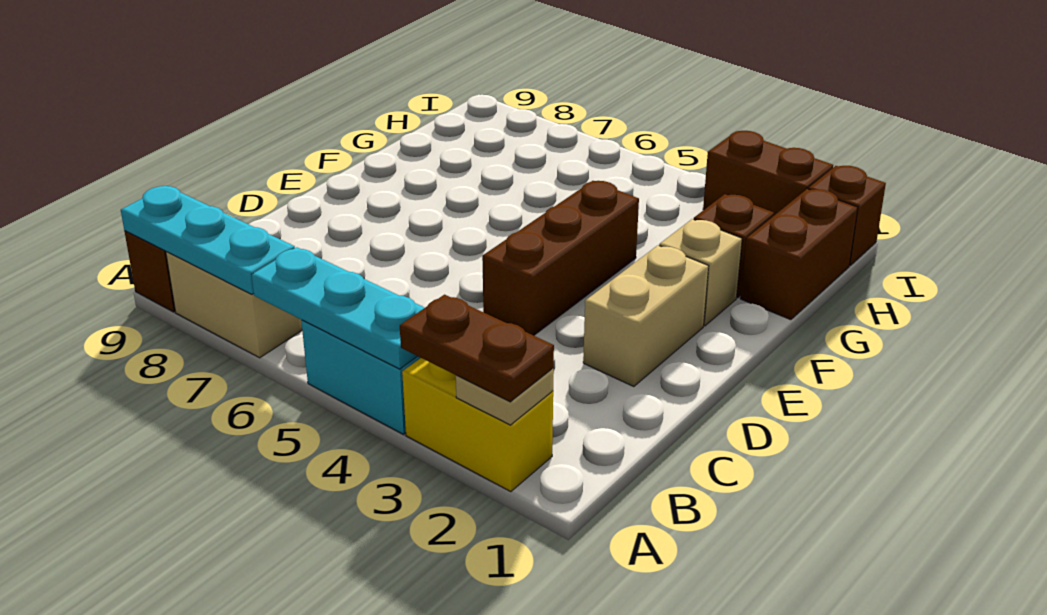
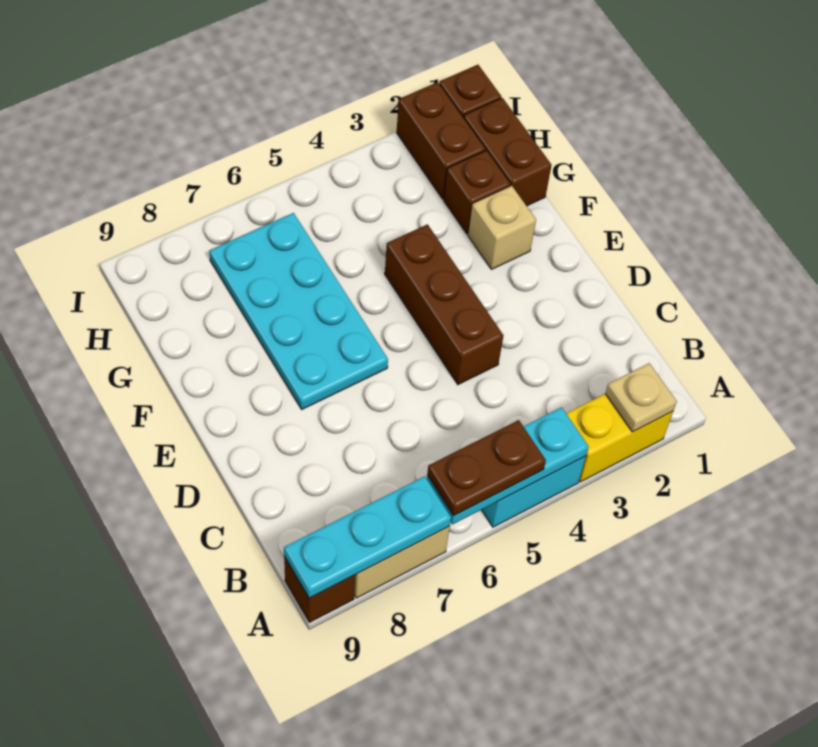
brown 1x2 plate [400,295,554,402] -> brown 1x2 plate moved to [427,420,546,516]
tan 1x2 brick [583,245,709,387] -> none
none -> cyan 2x4 plate [209,213,388,409]
brown 1x2 brick [703,131,833,215] -> brown 1x2 brick turned to [397,82,485,199]

